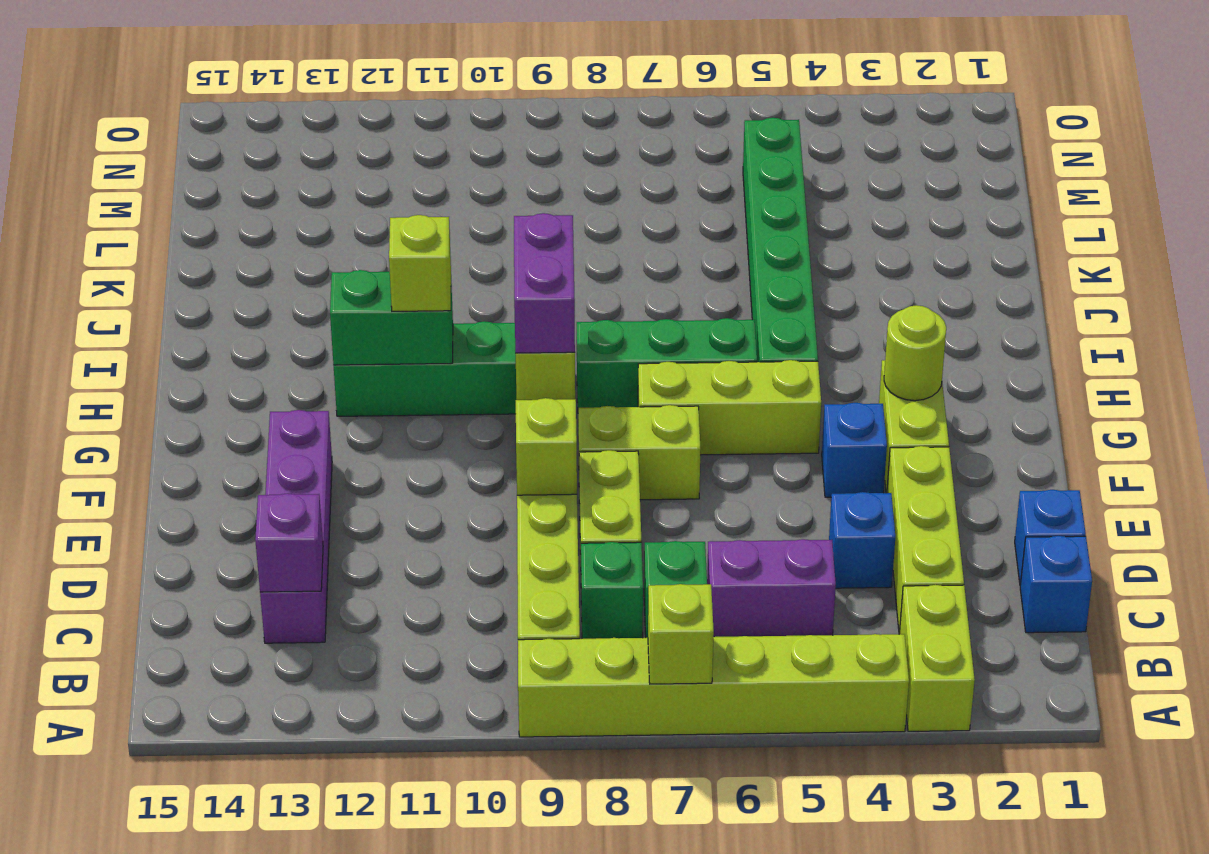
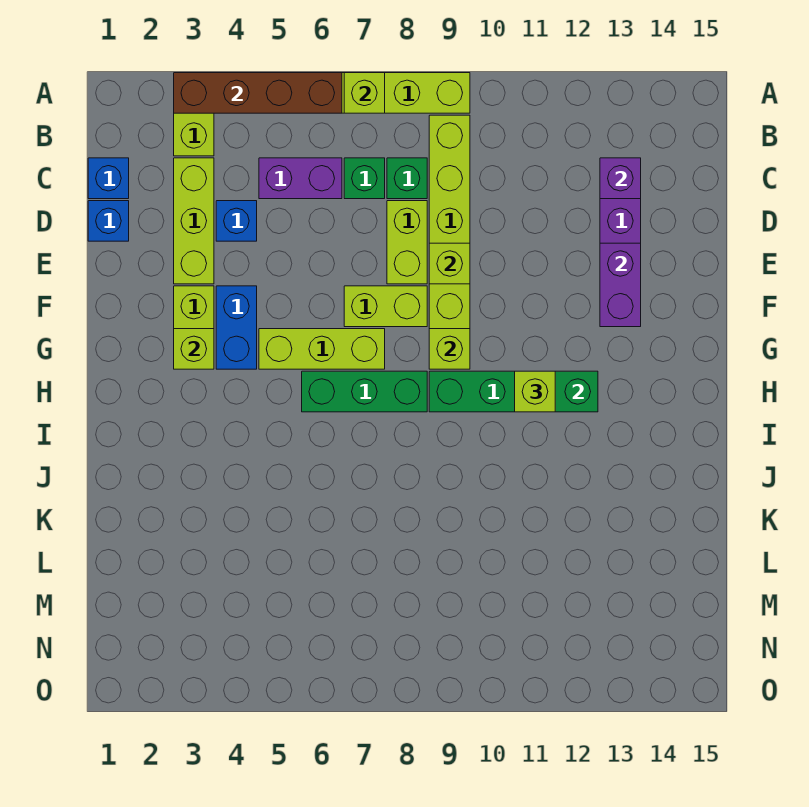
none -> brown 1x4 brick [174,73,342,113]
blue 1x1 brick [822,403,887,497] -> blue 1x2 brick [216,286,257,369]
lime 1x1 round brick [884,305,946,401] -> lime 1x1 brick [174,329,214,369]
purple 1x2 brick [514,213,575,353] -> purple 1x2 brick moved to [600,243,641,327]
green 1x6 brick [743,118,818,362] -> none

